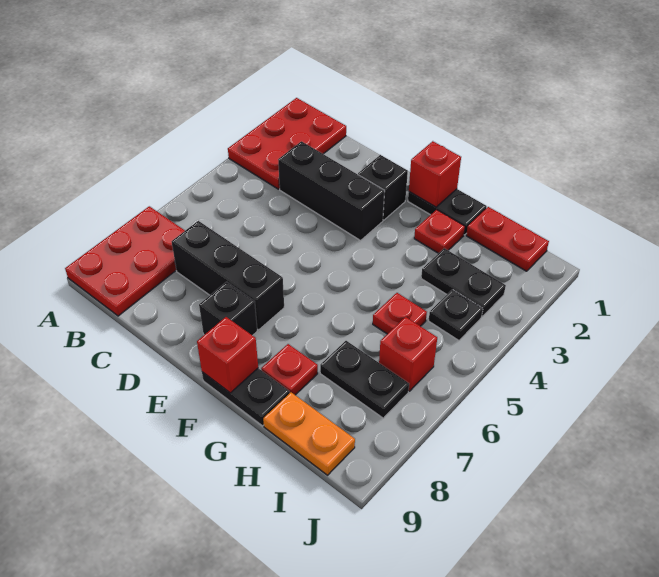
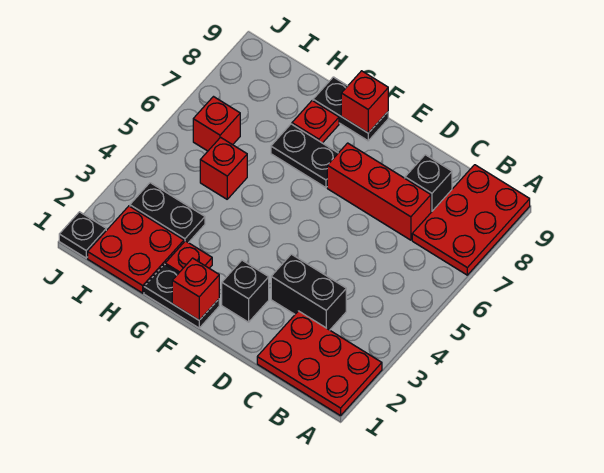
red 2x3 plate [228,98,346,189] -> red 2x3 plate turned to [257,311,382,416]
black 1x3 brick [278,141,385,240] -> black 1x2 brick [271,254,346,330]
black 1x3 brick [172,221,284,330] -> red 1x3 brick [327,143,431,240]
black 1x1 brick [199,282,257,336] -> black 1x1 brick moved to [405,155,452,212]
red 1x2 plate [466,207,549,271] -> red 2x2 plate [88,206,184,293]
red 1x1 plate [373,293,427,334] -> red 1x1 brick [200,137,247,199]
black 1x2 plate [320,341,409,418] -> black 1x2 plate moved to [271,124,338,188]
orange 1x2 plate [263,392,355,475] -> none
black 1x1 plate [429,289,483,340] -> black 1x1 plate moved to [59,212,106,258]

